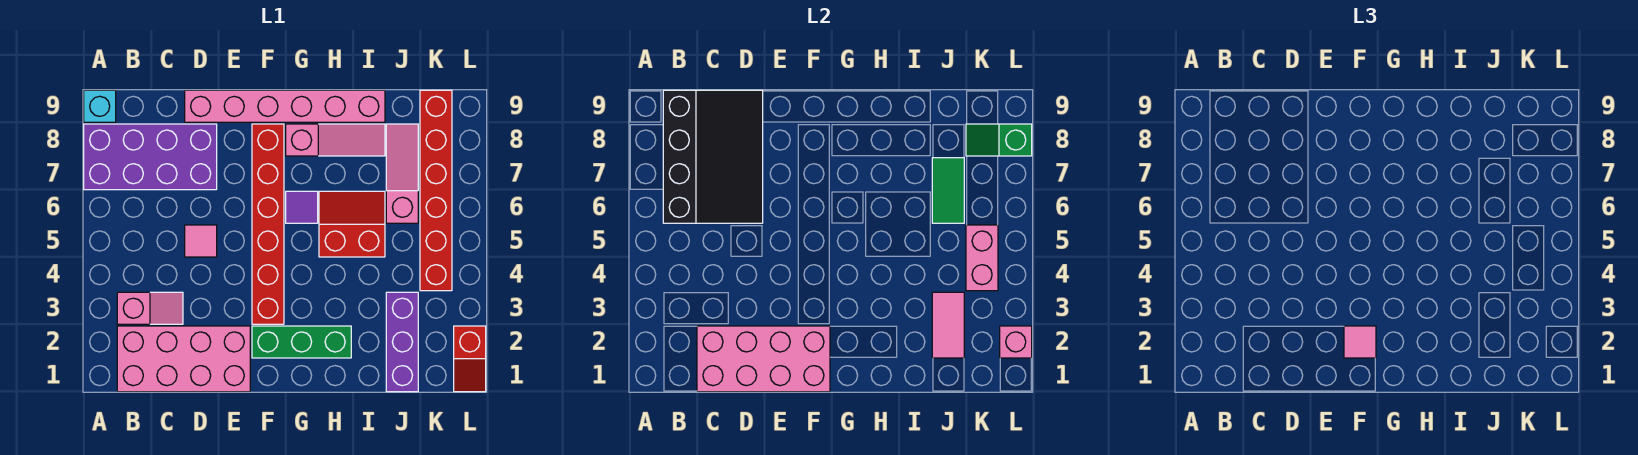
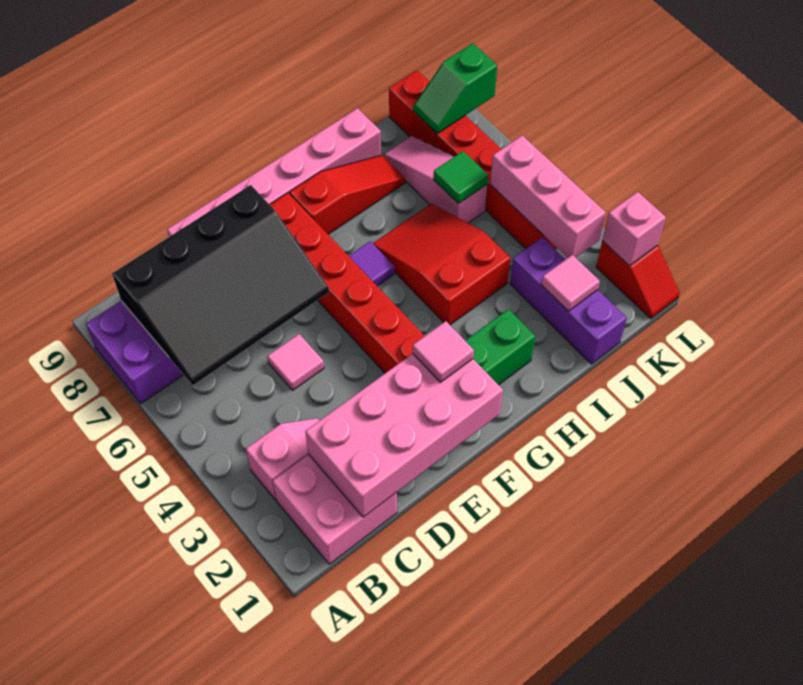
cyan 1x1 brick [84,90,116,122] -> none
pink 2x4 brick [117,326,250,392] -> pink 2x2 brick [273,454,397,564]
black 3x4 slope [663,90,763,223] -> black 3x4 slope turned to [112,185,329,385]
pink 1x3 slope [286,124,385,156] -> red 1x3 slope [290,155,405,234]
red 2x2 slope [319,191,385,257] -> red 2x3 slope [373,204,511,325]
pink 1x2 tile [932,292,964,358] -> pink 1x1 tile [541,255,600,311]
green 1x2 tile [932,158,964,223] -> green 1x1 tile [434,151,488,204]
pink 1x2 brick [966,225,998,291] -> pink 1x3 brick [490,136,606,258]

